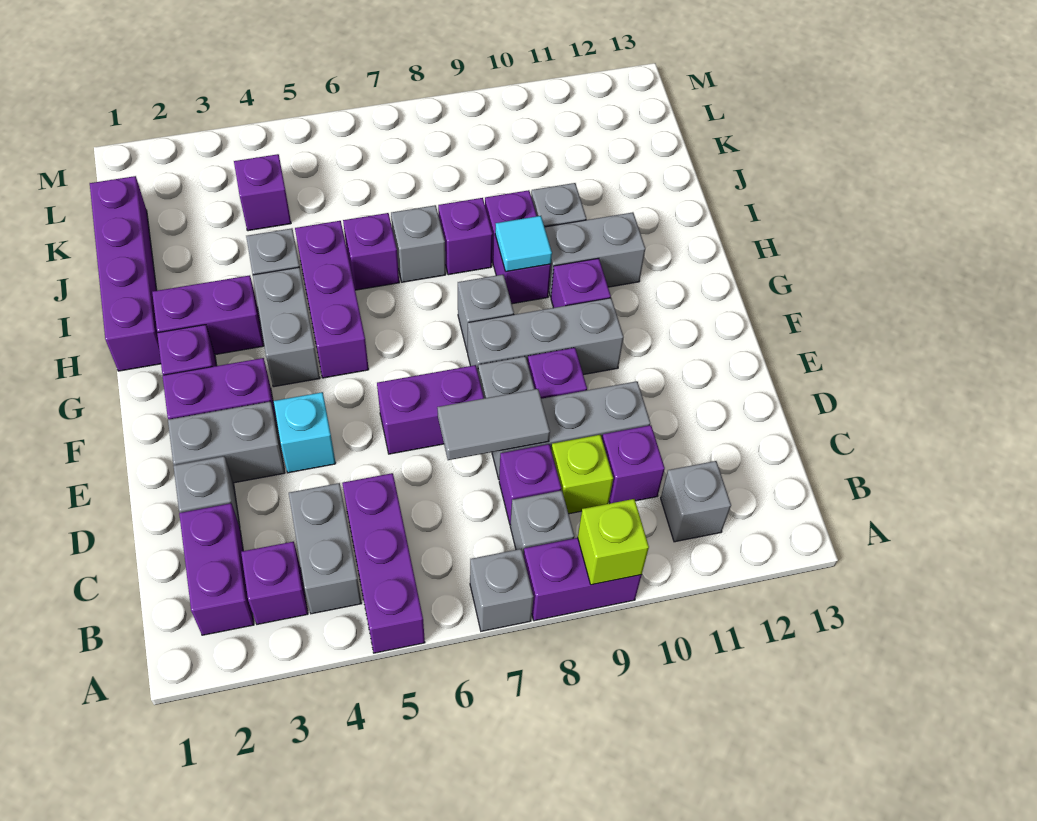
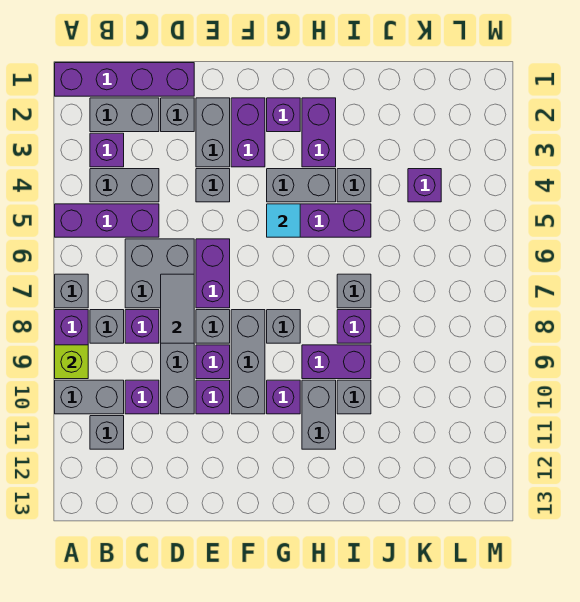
none -> grey 1x2 brick [55,380,124,414]
purple 1x2 brick [179,503,254,635] -> grey 1x2 brick [90,98,159,132]
none -> grey 2x2 brick [125,239,194,308]
lime 1x1 brick [551,435,613,514] -> none
cyan 1x1 brick [273,392,336,473] -> grey 1x1 brick [196,169,230,202]
purple 1x4 brick [90,176,161,371] -> purple 1x4 brick moved to [55,63,194,96]
cyan 1x1 tile [495,216,552,272] -> cyan 1x1 tile moved to [267,204,300,237]
purple 1x1 brick [343,213,399,290] -> purple 1x1 brick moved to [196,380,230,414]

